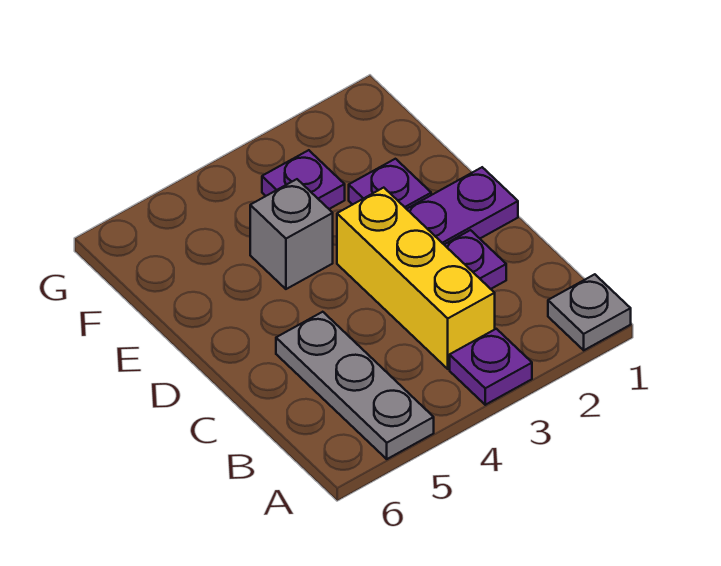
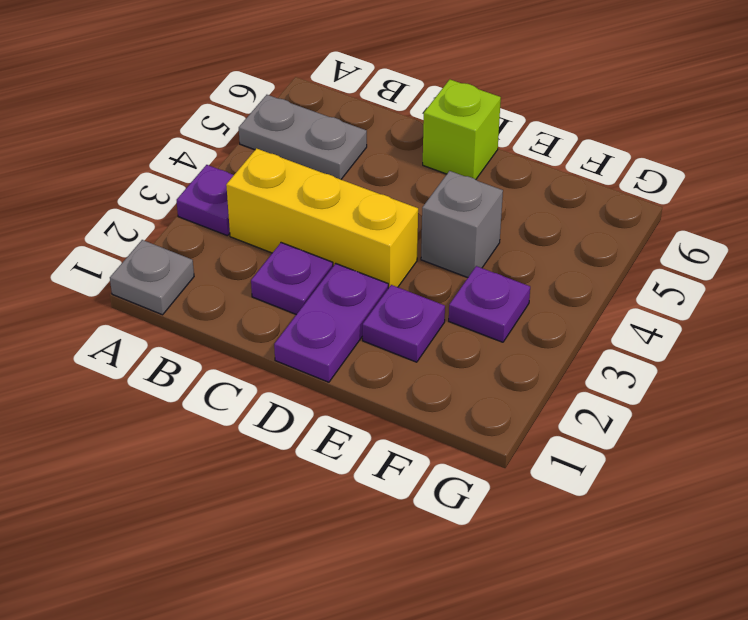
grey 1x3 plate [276,312,434,459] -> grey 1x2 plate [239,95,367,179]
none -> lime 1x1 brick [423,80,501,179]

